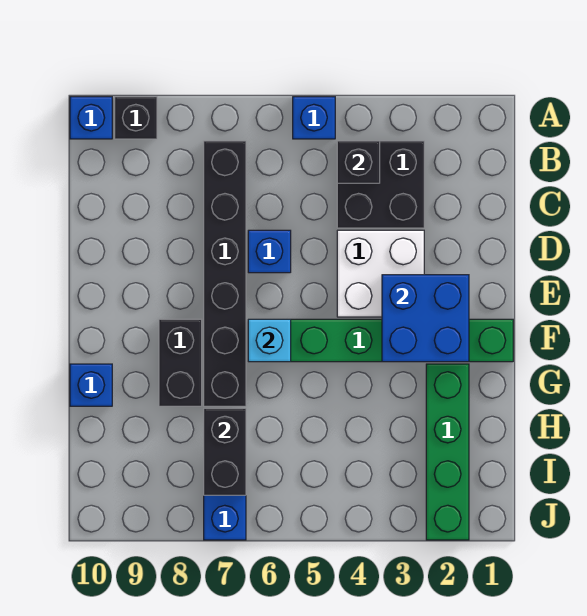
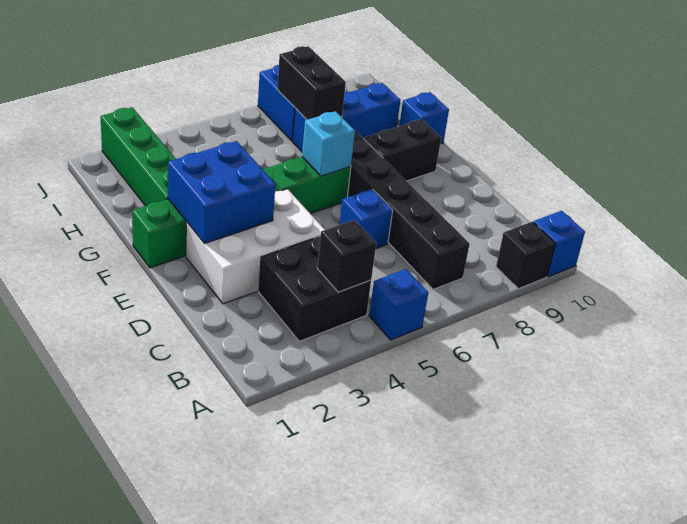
white 2x2 brick [337,230,424,317] -> white 2x3 brick [186,189,325,304]
black 1x2 brick [159,319,202,406] -> black 1x2 brick turned to [364,119,441,181]
none -> blue 1x3 brick [293,83,401,152]

